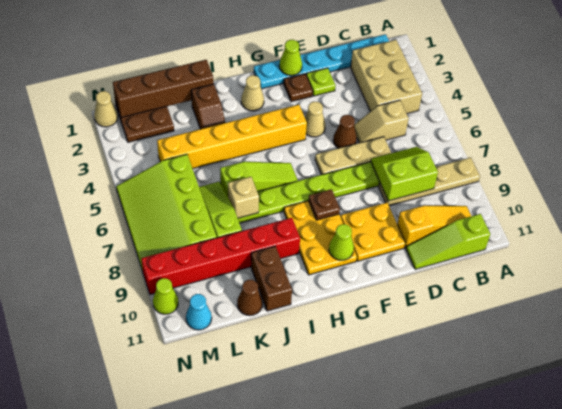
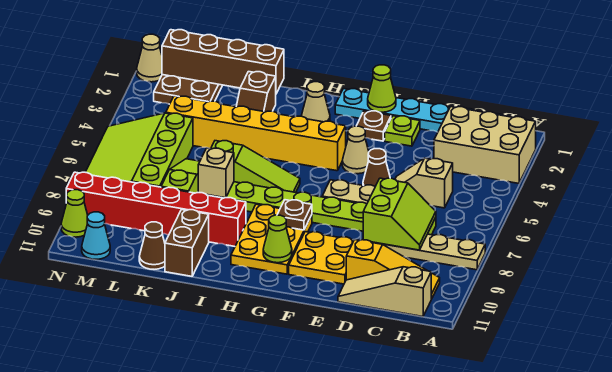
tan 2x3 brick [351,40,422,114] -> tan 2x3 brick turned to [434,107,536,183]
lime 1x3 slope [406,214,490,269] -> tan 1x3 slope [338,267,431,317]
lime 2x2 slope [371,147,438,201] -> lime 2x2 slope turned to [363,178,436,250]

